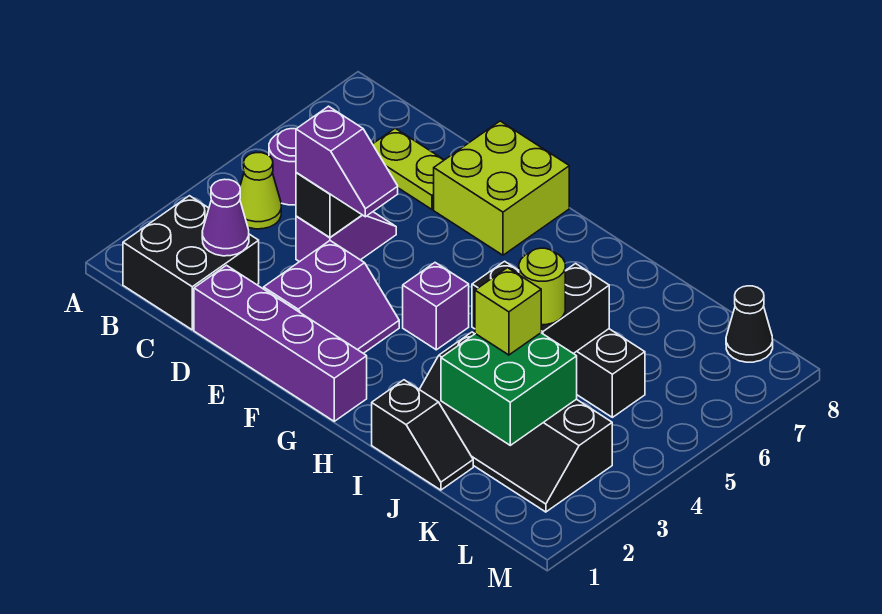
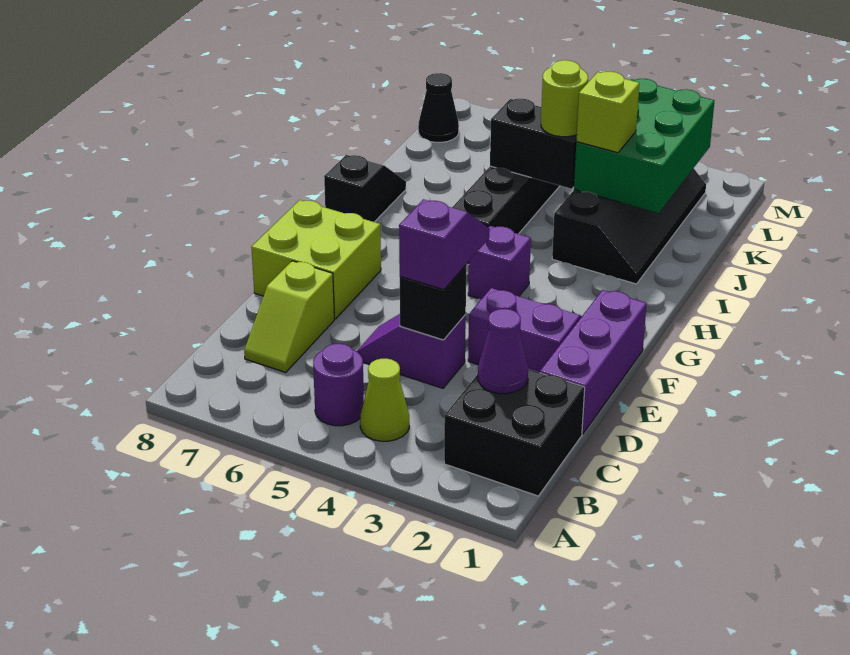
lime 1x2 plate [373,128,444,209] -> lime 1x2 slope [244,261,334,373]
purple 1x4 brick [194,265,367,421] -> purple 1x3 brick [540,290,647,434]
black 1x2 slope [372,380,473,490] -> black 1x2 slope moved to [324,155,406,222]
green 2x2 brick [441,333,577,445] -> green 2x3 brick [574,79,714,213]

